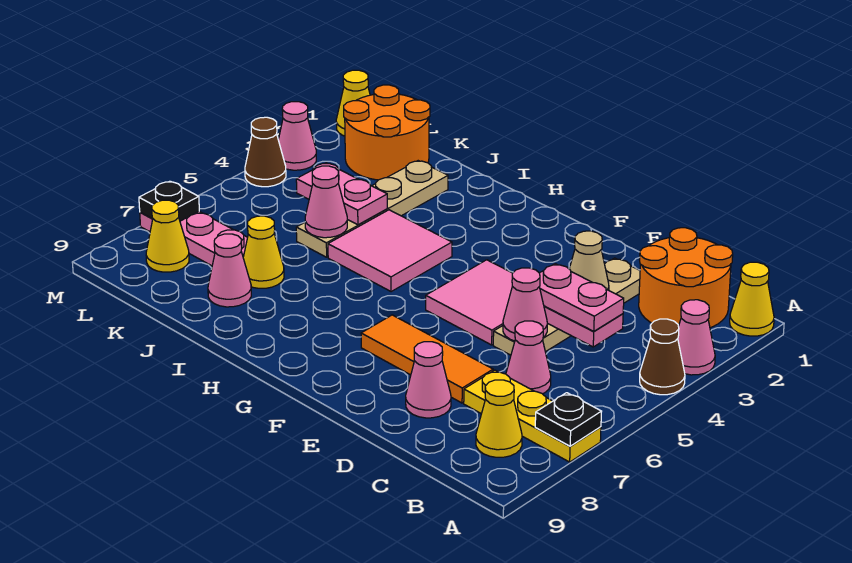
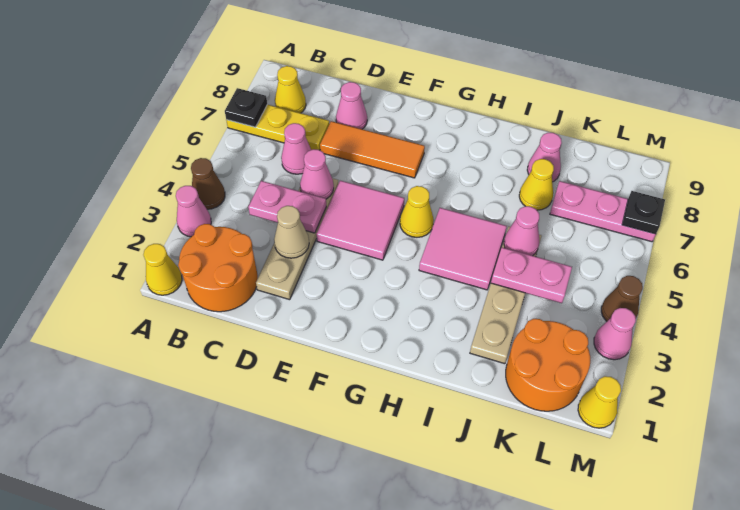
pink 1x2 plate [539,264,624,331] -> none
yellow 1x1 cone [146,200,189,272] -> yellow 1x1 cone moved to [400,186,434,237]

